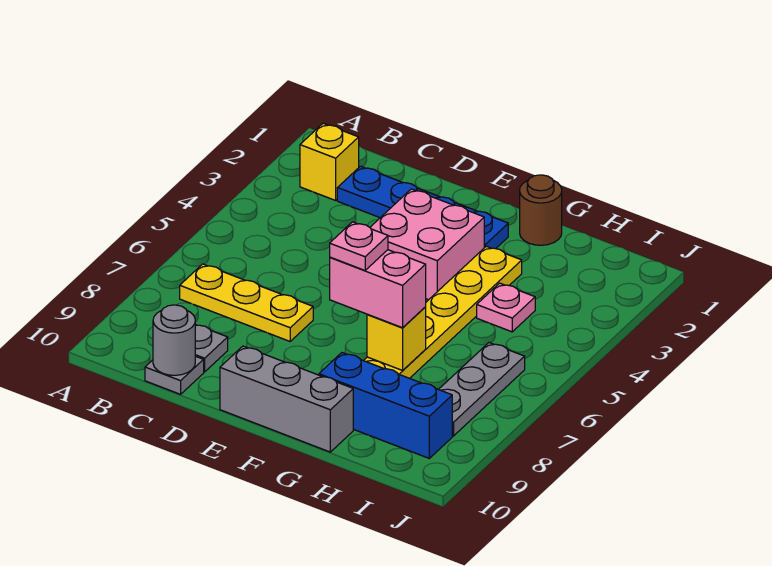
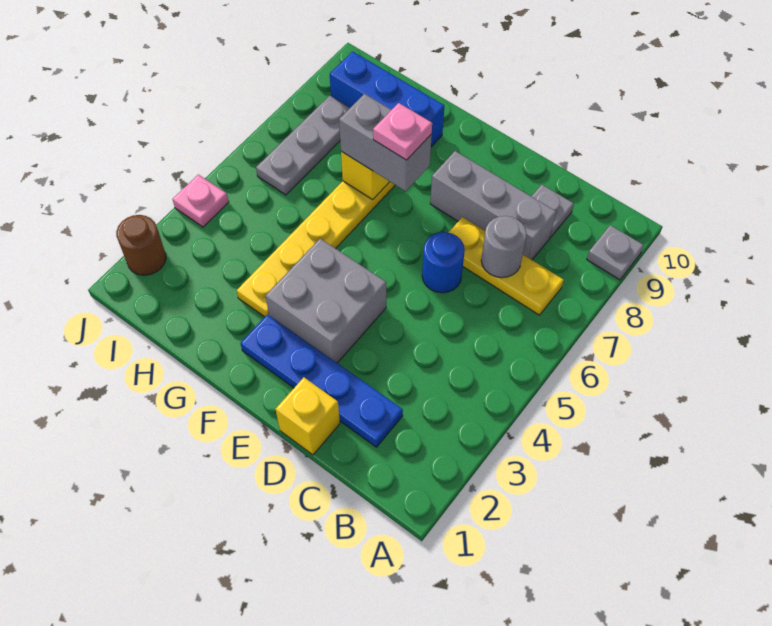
yellow 1x1 brick [300,123,359,200] -> yellow 1x1 brick moved to [275,377,340,455]
grey 1x1 plate [145,356,204,394] -> grey 1x1 plate moved to [587,225,644,280]
grey 1x1 round brick [153,305,195,375] -> grey 1x1 round brick moved to [481,216,527,278]
none -> blue 1x1 round brick [422,232,465,293]
pink 2x2 brick [370,189,484,300] -> grey 2x2 brick [266,239,386,363]
grey 1x3 brick [220,346,353,452] -> grey 1x3 brick moved to [430,151,556,260]
pink 1x2 brick [330,250,426,328] -> grey 1x2 brick [339,94,432,191]
brown 1x1 round brick [520,175,562,245] -> brown 1x1 round brick moved to [116,215,166,275]
pink 1x1 plate [477,283,535,332] -> pink 1x1 plate moved to [172,175,229,227]

